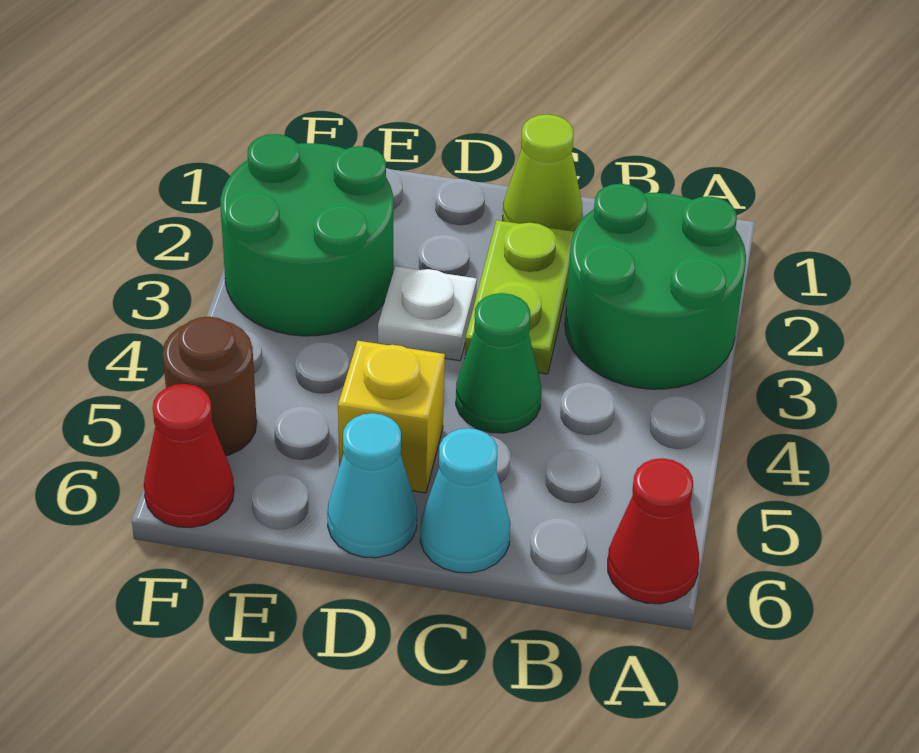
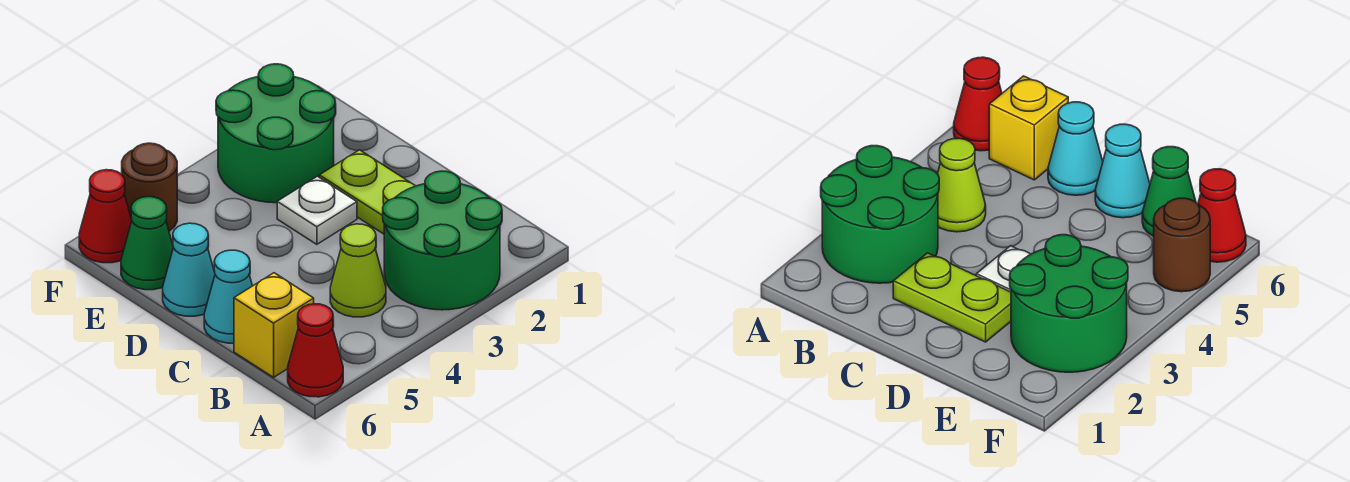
lime 1x1 cone [503,114,582,231] -> lime 1x1 cone moved to [330,224,386,317]
lime 1x2 plate [465,220,574,374] -> lime 1x2 plate turned to [319,150,415,234]
green 1x1 cone [456,293,541,433] -> green 1x1 cone moved to [121,197,173,290]
yellow 1x1 brick [338,341,445,493] -> yellow 1x1 brick moved to [234,273,314,377]

